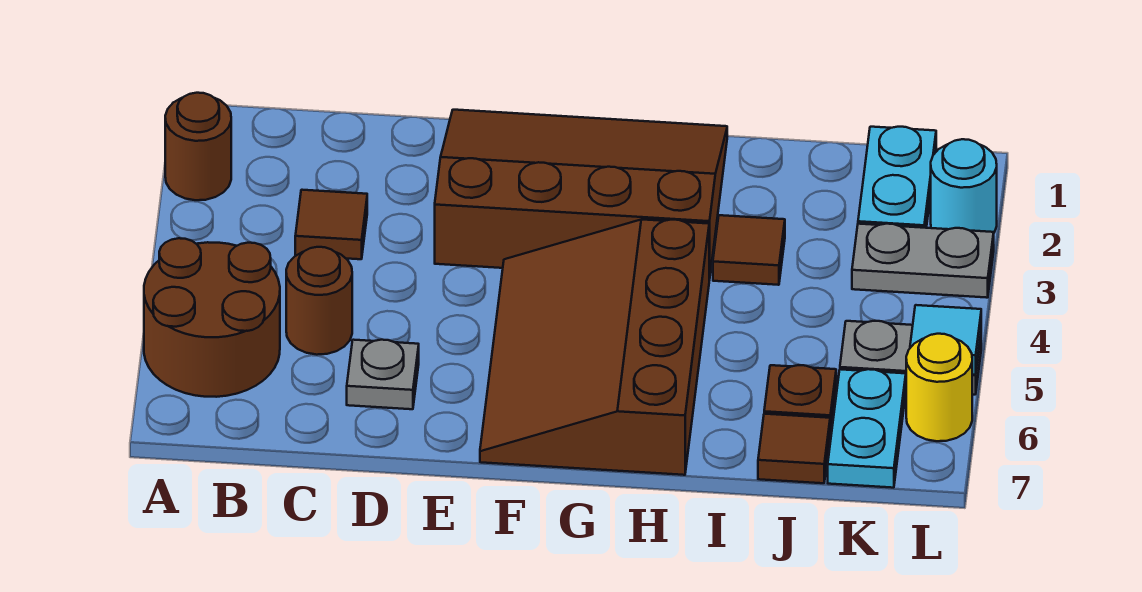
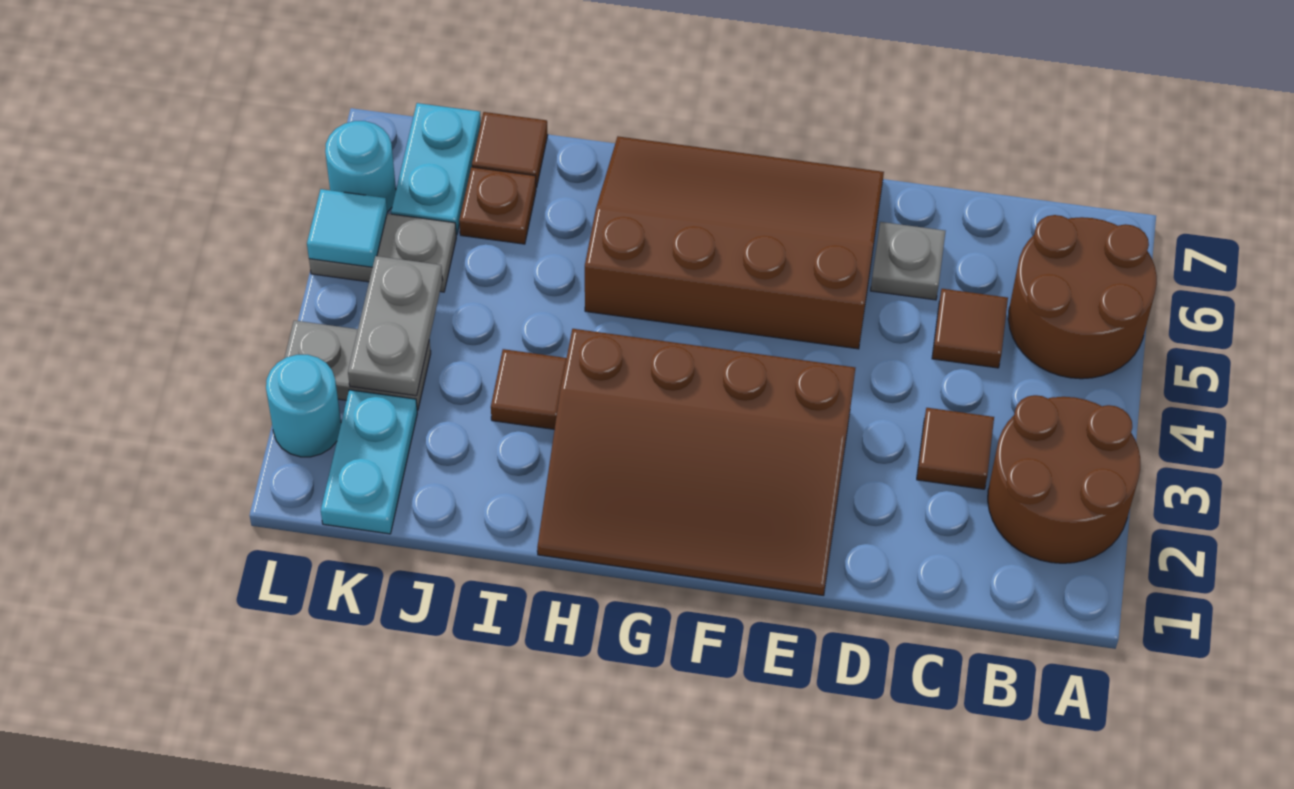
brown 1x1 round brick [165,93,231,200] -> brown 2x2 round brick [988,395,1140,563]
brown 1x1 round brick [286,247,352,355] -> brown 1x1 tile [932,289,1008,368]
brown 3x4 slope [480,219,709,475] -> brown 3x4 slope turned to [585,136,884,349]
none -> grey 1x2 plate [348,256,443,396]
yellow 1x1 round brick [906,334,972,441] -> cyan 1x1 round brick [325,121,396,212]

